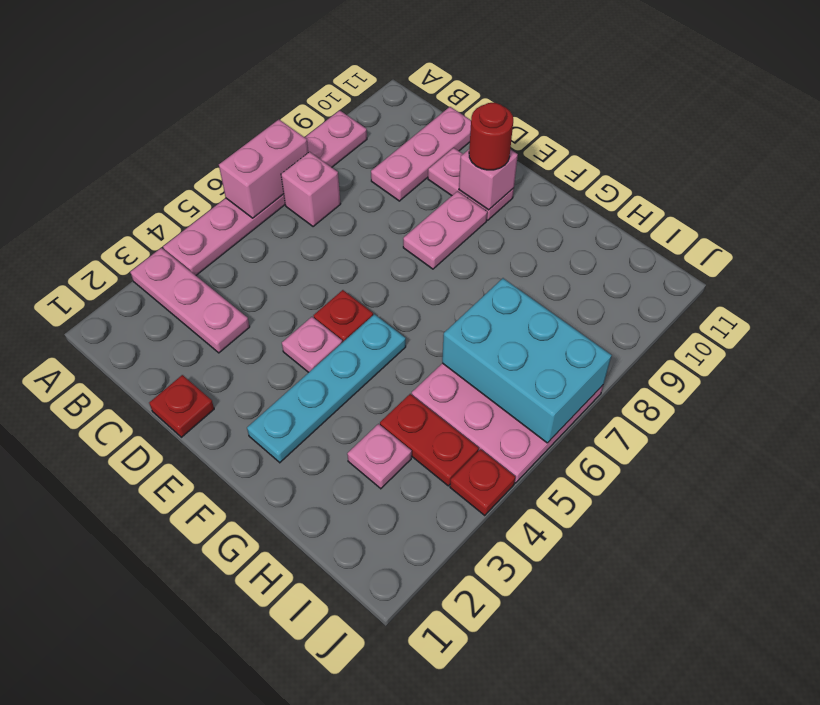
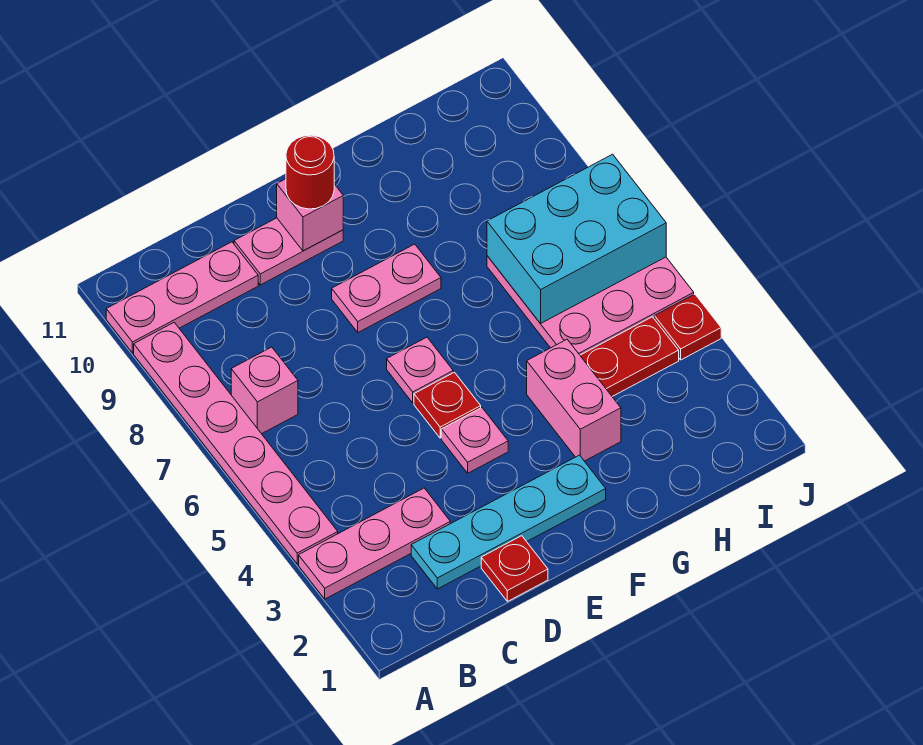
pink 1x2 brick [219,120,308,218] -> pink 1x2 brick moved to [527,340,621,461]
pink 1x3 plate [371,107,471,201] -> pink 1x3 plate turned to [106,242,258,353]
pink 1x2 plate [403,191,487,269] -> pink 1x2 plate turned to [332,244,441,332]
cyan 1x4 plate [247,314,406,463] -> cyan 1x4 plate turned to [411,455,606,589]
pink 1x1 plate [347,424,412,489] -> pink 1x1 plate moved to [387,337,453,403]

